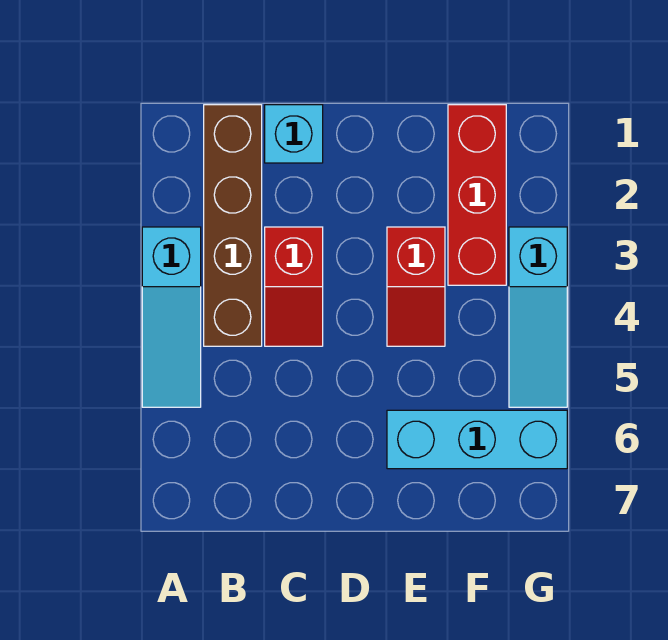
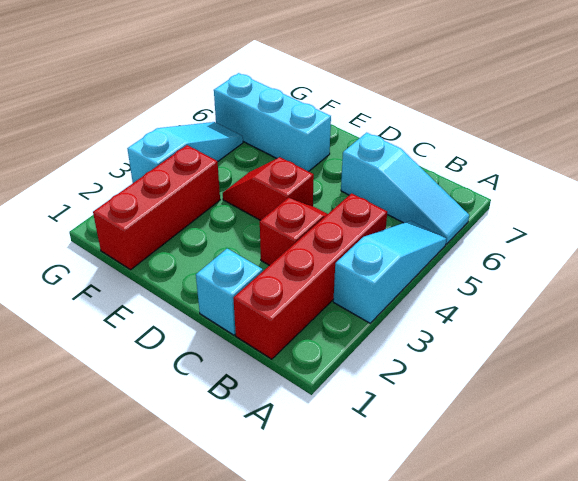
none -> cyan 1x3 slope [341,133,469,244]
brown 1x4 brick [204,105,262,346] -> red 1x4 brick [233,193,387,359]
red 1x2 slope [387,227,445,346] -> red 1x2 slope turned to [223,157,314,220]

